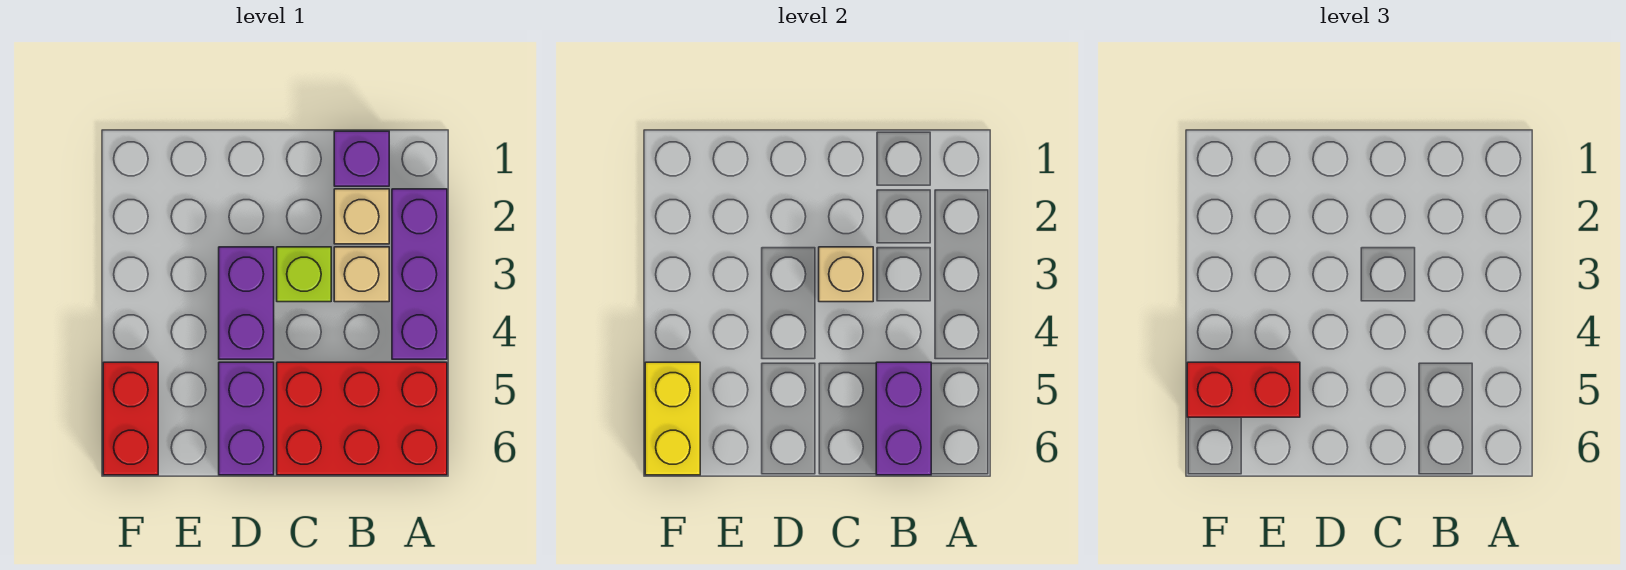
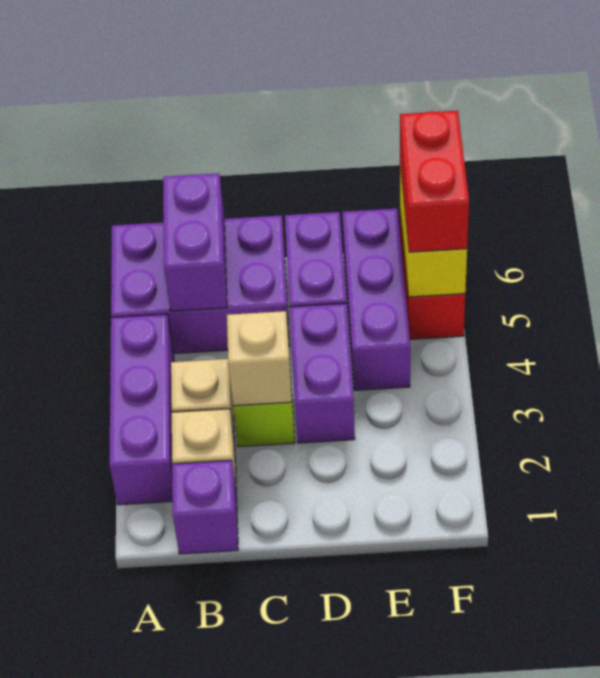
red 2x3 brick [277,362,447,475] -> purple 2x3 brick [111,215,290,354]
none -> purple 1x3 brick [342,209,410,390]
red 1x2 brick [1187,362,1300,417] -> red 1x2 brick turned to [400,111,469,252]

